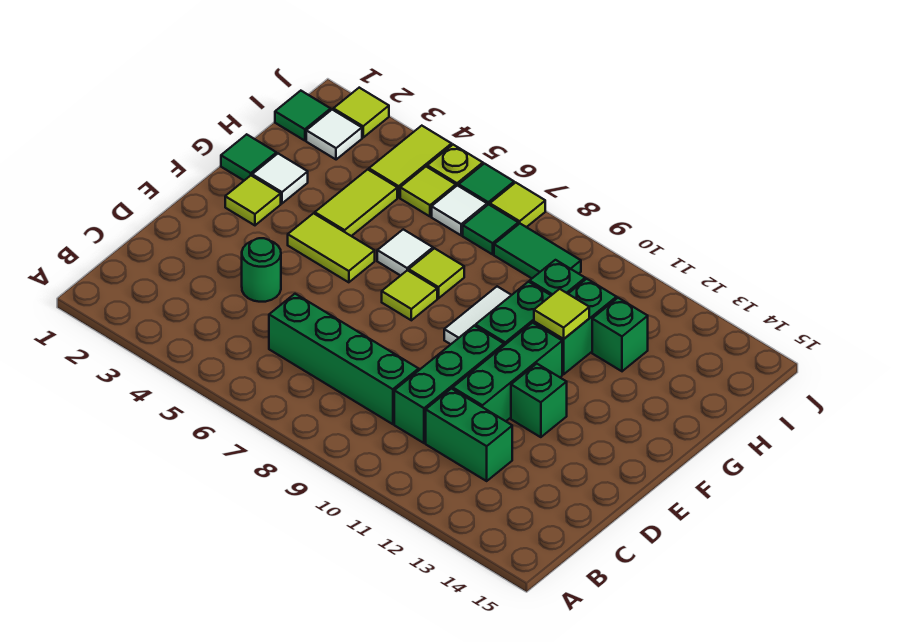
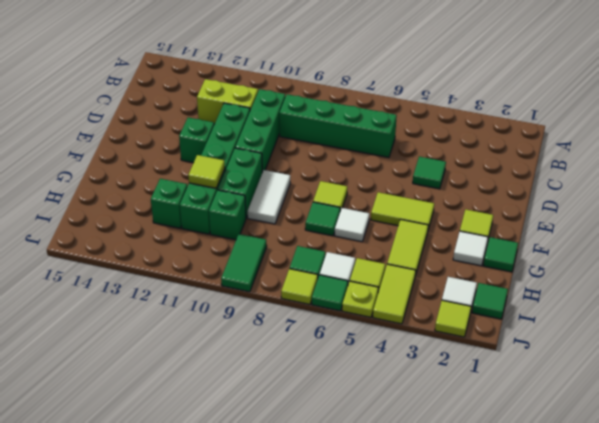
green 1x2 brick [426,389,512,481] -> lime 1x2 brick [197,79,258,124]
green 1x1 round brick [242,238,281,302] -> green 1x1 tile [413,157,446,189]
lime 1x1 tile [409,248,464,298] -> green 1x1 tile [305,202,340,236]
green 1x2 tile [494,224,581,278] -> green 1x2 tile turned to [221,234,267,292]

